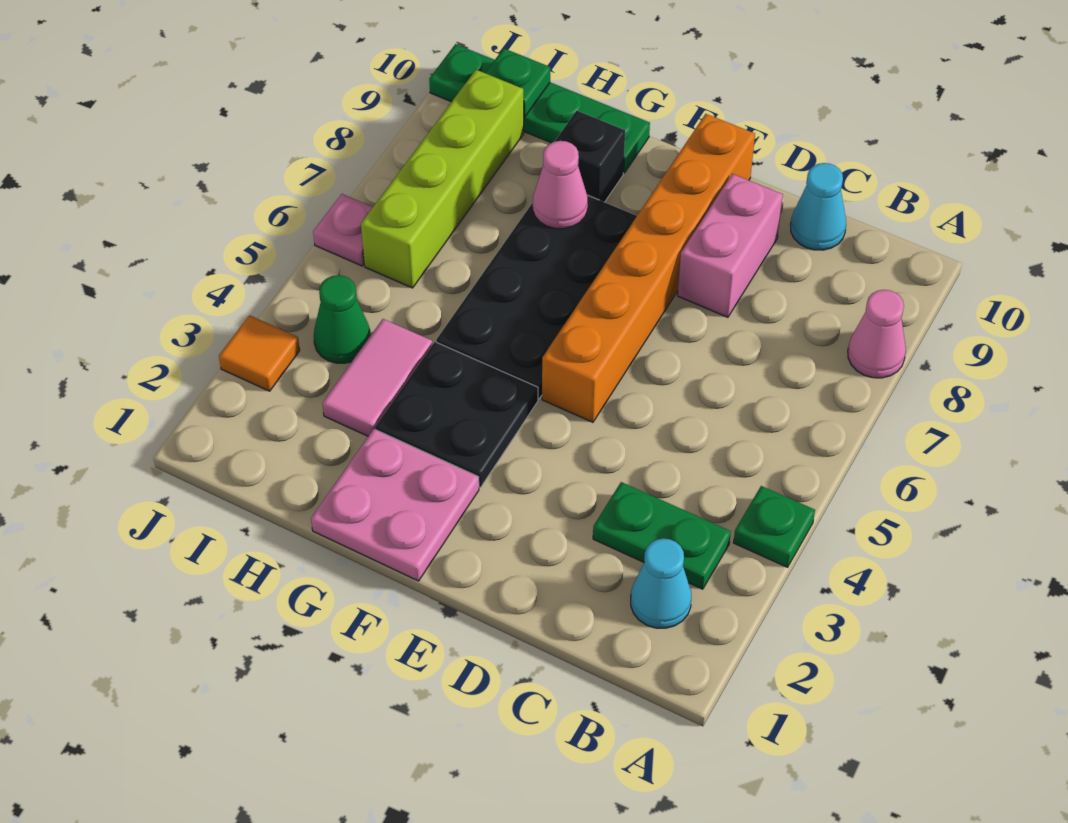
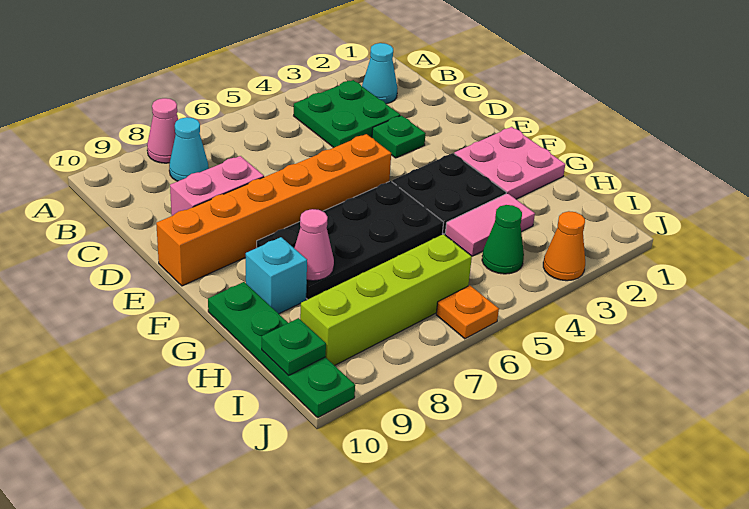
green 1x1 plate [733,486,815,567] -> green 1x1 plate moved to [372,116,426,158]
green 1x2 plate [593,482,731,589] -> green 2x2 plate [294,80,400,147]
cyan 1x1 cone [791,163,846,250] -> cyan 1x1 cone moved to [169,117,209,181]
black 1x1 brick [554,111,625,202] -> cyan 1x1 brick [246,237,307,314]
orange 1x1 tile [219,315,300,391] -> orange 1x1 cone [543,211,585,281]
pink 1x1 plate [313,194,373,266] -> orange 1x1 plate [436,285,499,339]

